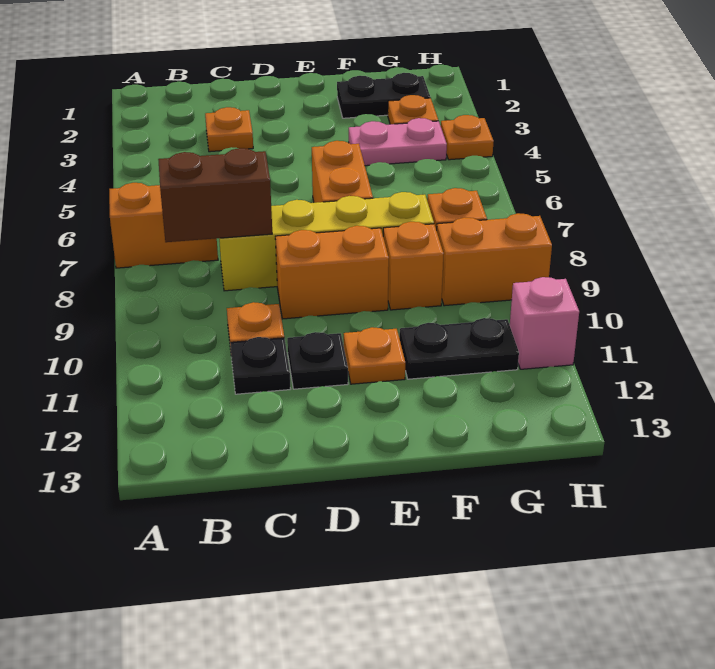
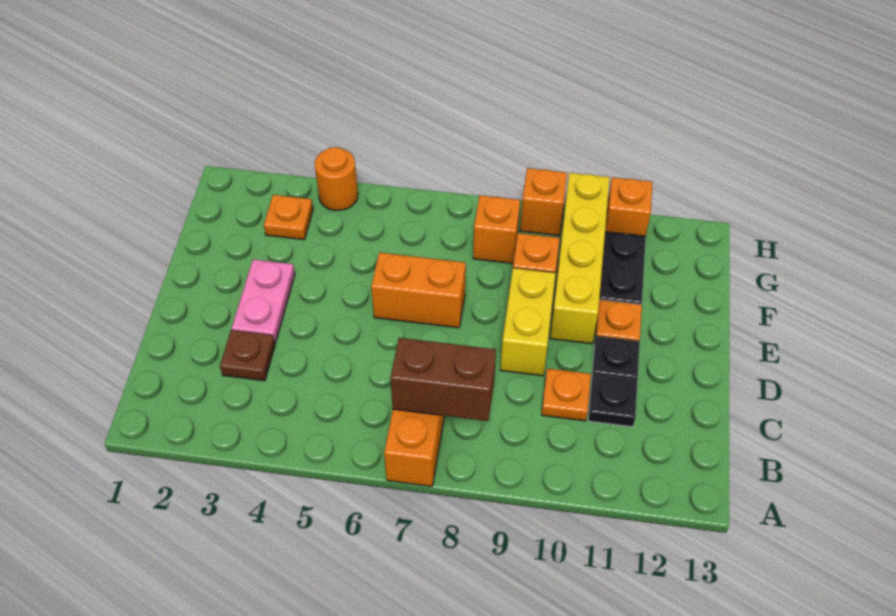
brown 1x2 brick [158,148,272,242] -> brown 1x2 brick turned to [390,338,496,421]
orange 1x1 plate [205,107,253,152] -> brown 1x1 plate [220,330,275,381]
yellow 1x4 brick [219,192,434,291] -> yellow 1x4 brick moved to [550,173,610,344]
orange 1x2 brick [275,226,389,319] -> yellow 1x2 brick [500,268,556,376]
black 1x2 plate [337,73,430,118] -> none
pink 1x2 plate [349,118,447,166] -> pink 1x2 plate moved to [232,259,295,343]
orange 1x2 brick [437,213,552,306] -> orange 1x1 brick [520,168,567,235]
orange 1x1 plate [441,115,494,160] -> orange 1x1 round brick [315,147,358,210]
pink 1x1 brick [510,277,579,369] -> orange 1x1 brick [605,177,652,236]

